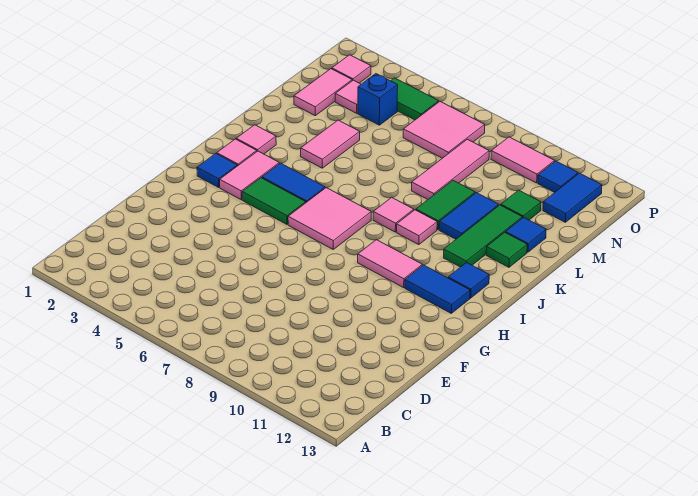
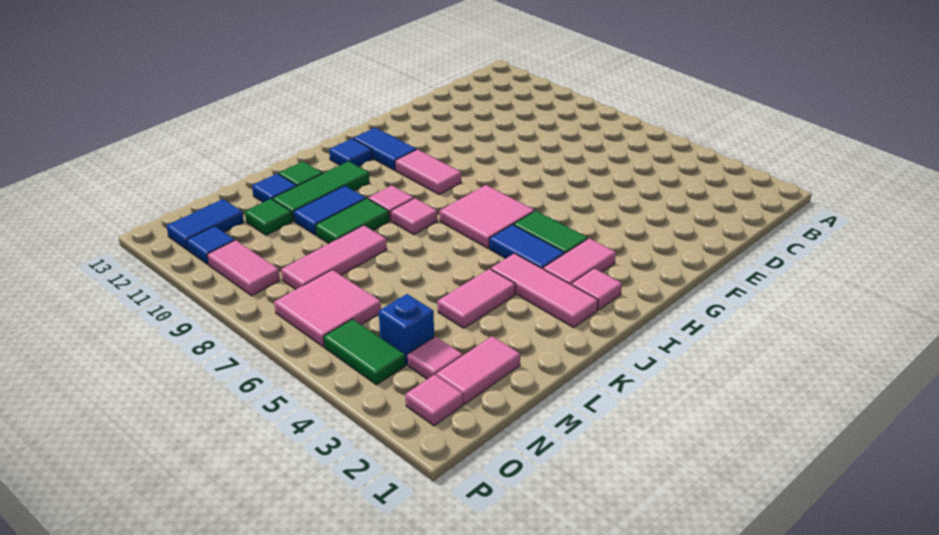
blue 1x1 tile [197,154,237,187] -> none
pink 1x1 tile [236,125,276,154] -> pink 1x3 tile [491,253,598,328]

